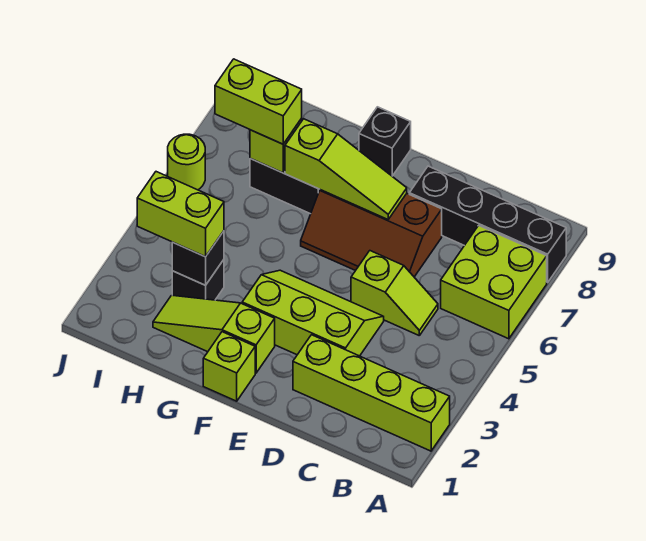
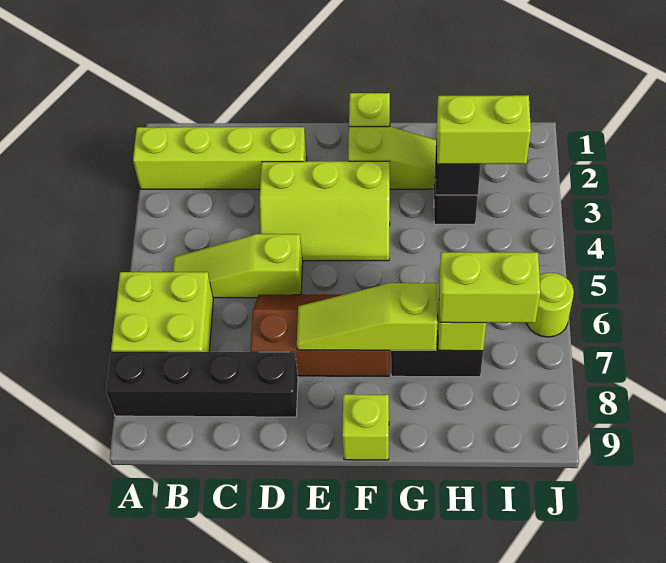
lime 1x2 slope [351,251,438,335] -> lime 1x3 slope [173,234,303,298]
black 1x1 brick [359,107,411,176] -> lime 1x1 brick [342,394,389,460]

